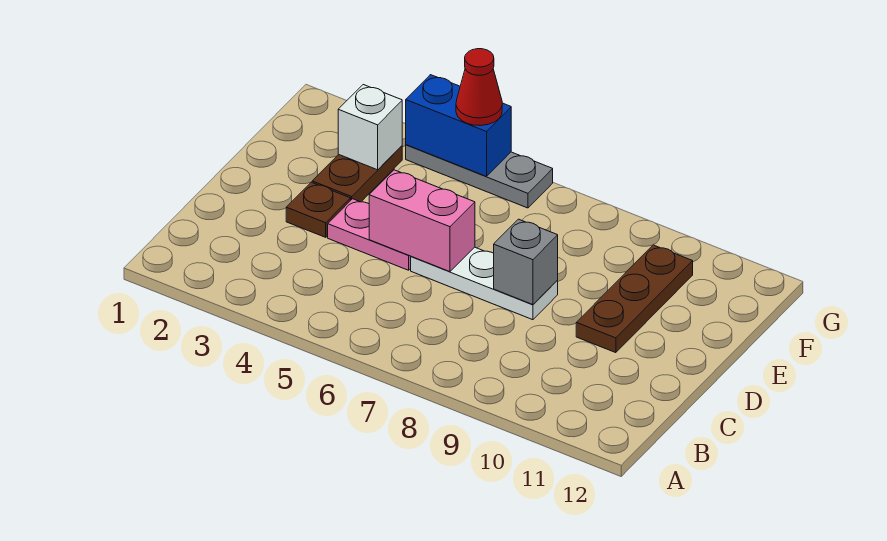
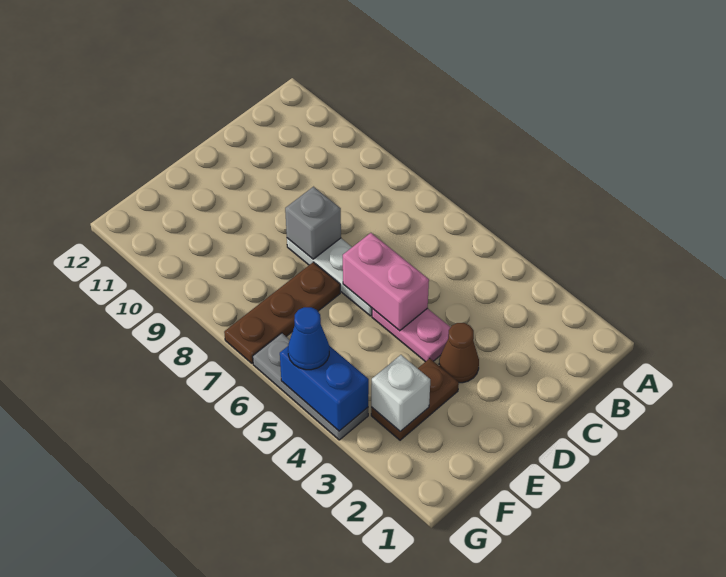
brown 1x1 plate [286,182,351,237] -> brown 1x1 cone [439,323,479,383]
brown 1x3 plate [576,245,693,353] -> brown 1x3 plate moved to [224,262,340,363]
red 1x1 cone [456,49,502,126] -> blue 1x1 cone [288,307,329,370]

